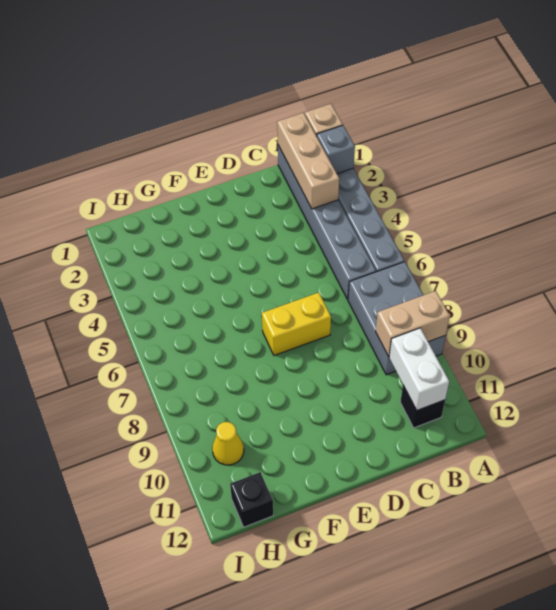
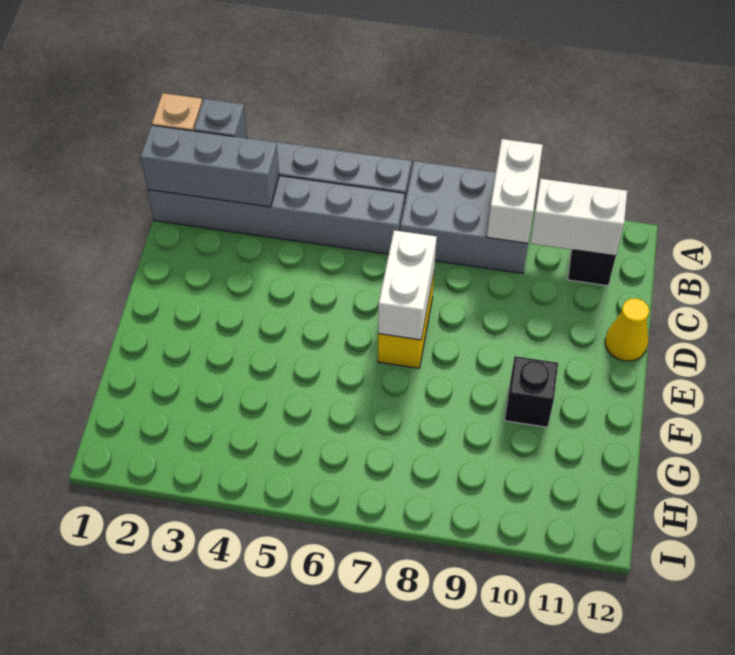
tan 1x2 brick [376,291,450,356] -> white 1x2 brick [487,139,543,243]
tan 1x3 brick [277,113,339,209] -> grey 1x3 brick [141,125,279,207]
none -> white 1x2 brick [378,230,437,340]
yellow 1x1 cone [212,422,244,465] -> yellow 1x1 cone moved to [605,298,650,361]
black 1x1 brick [230,472,273,527] -> black 1x1 brick moved to [505,356,558,427]

